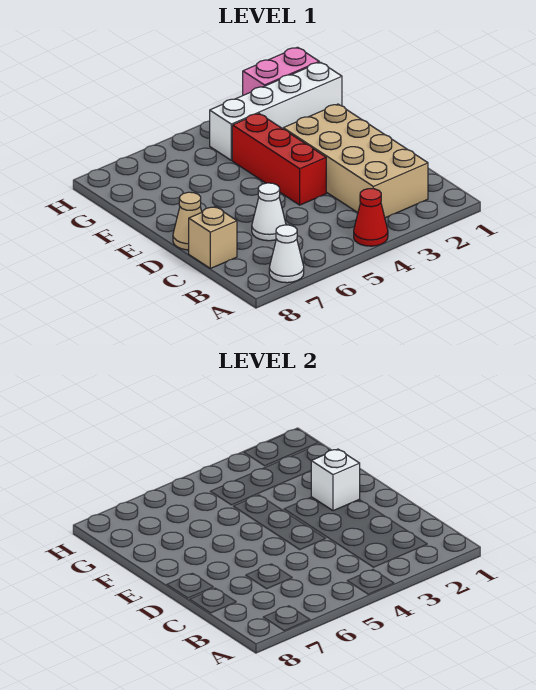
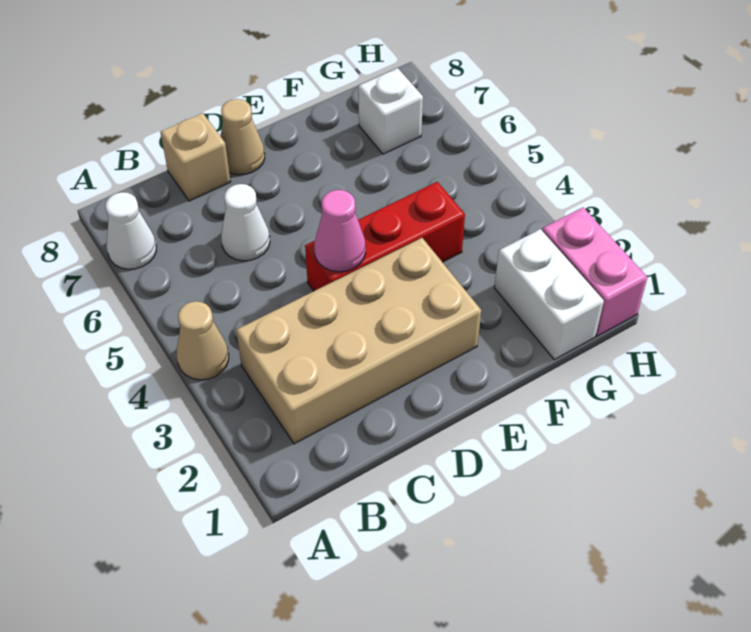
red 1x1 cone [354,189,388,246] -> tan 1x1 cone [177,301,229,380]
none -> pink 1x1 cone [314,190,366,272]
white 1x1 brick [311,449,360,511] -> white 1x1 brick moved to [358,68,423,154]
white 1x4 brick [210,62,342,160] -> white 1x2 brick [494,229,604,360]

